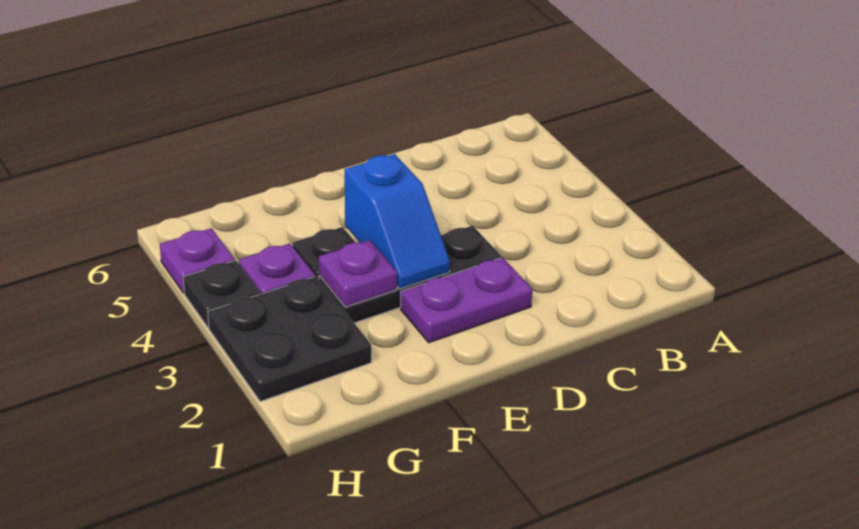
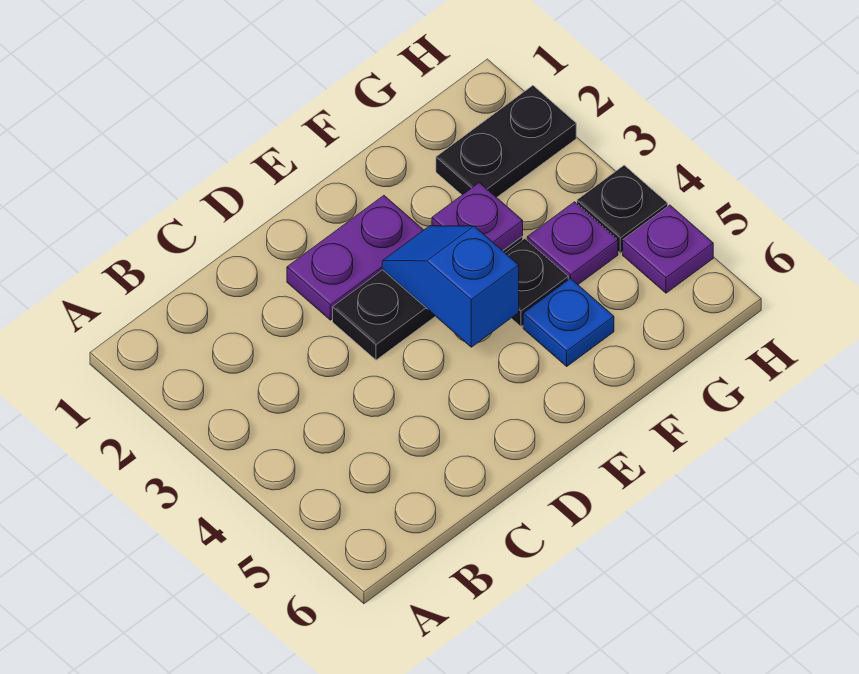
none -> blue 1x1 plate [523,278,614,366]
black 2x2 plate [208,276,371,402] -> black 1x2 plate [436,86,576,197]

